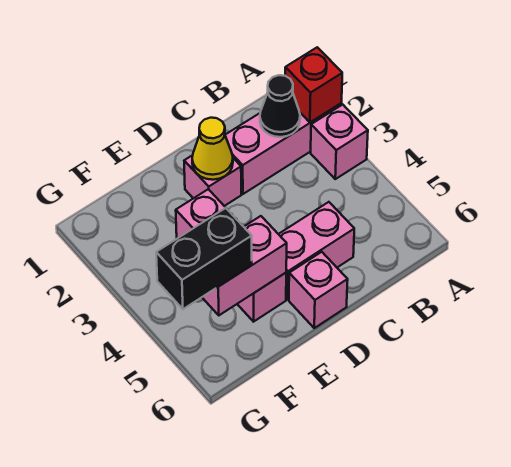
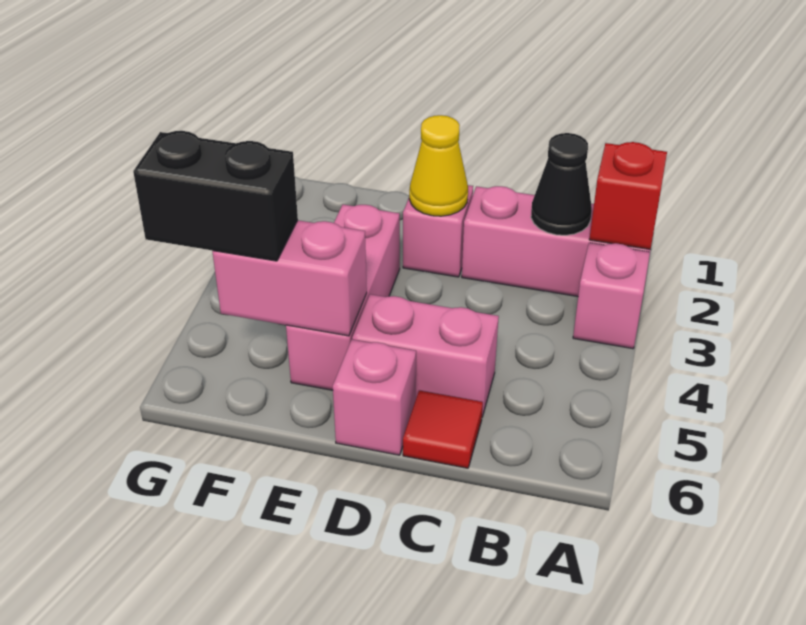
none -> red 1x1 tile [403,391,483,468]

